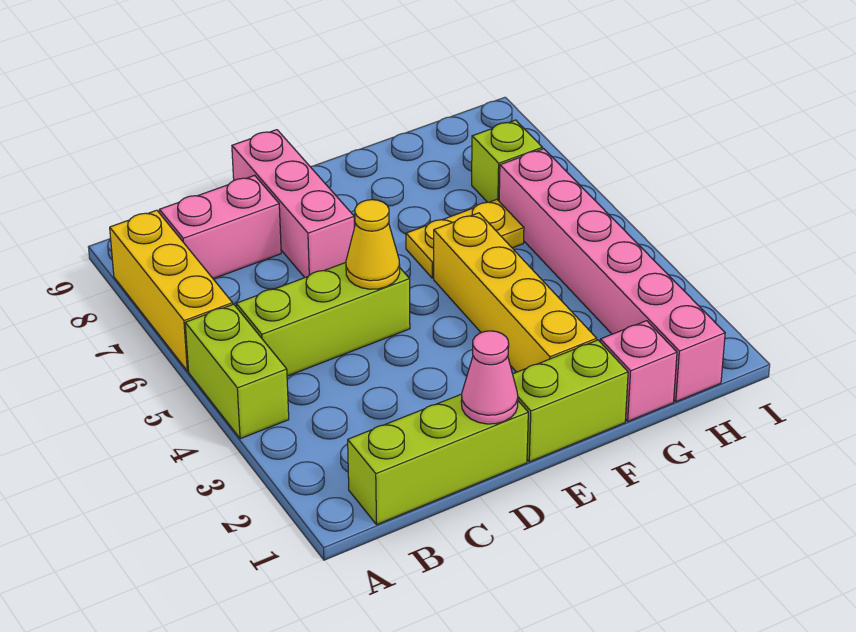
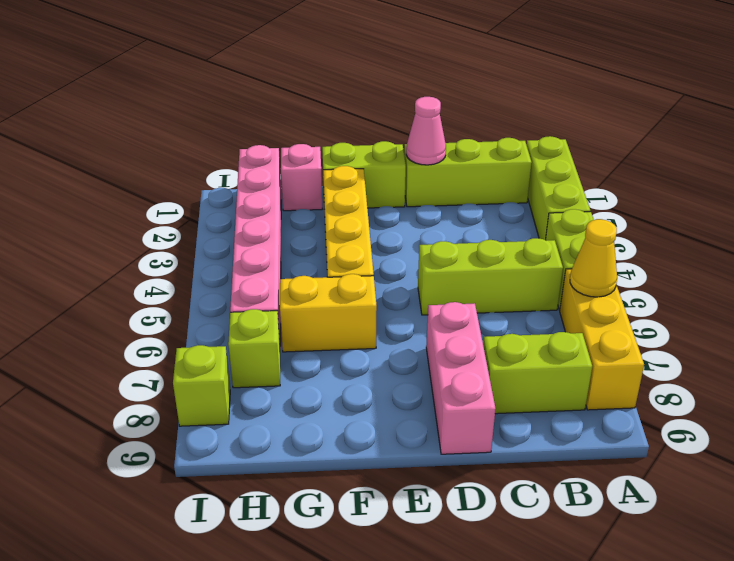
none -> lime 1x3 brick [527,136,590,240]
pink 1x2 brick [159,175,281,279] -> lime 1x2 brick [483,332,592,414]
yellow 1x1 cone [346,200,400,289] -> yellow 1x1 cone moved to [570,219,617,297]
yellow 1x2 plate [406,199,524,278] -> yellow 1x2 brick [280,274,377,352]
none -> lime 1x1 brick [173,345,230,426]

